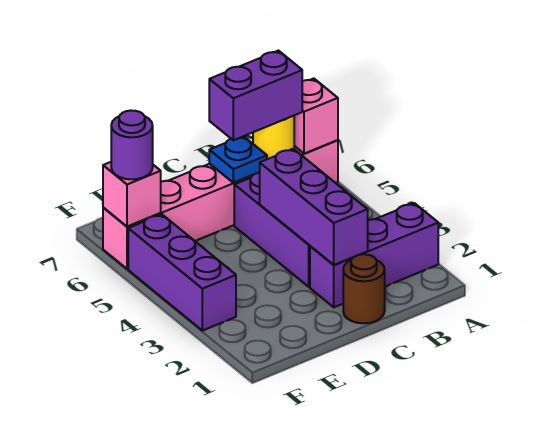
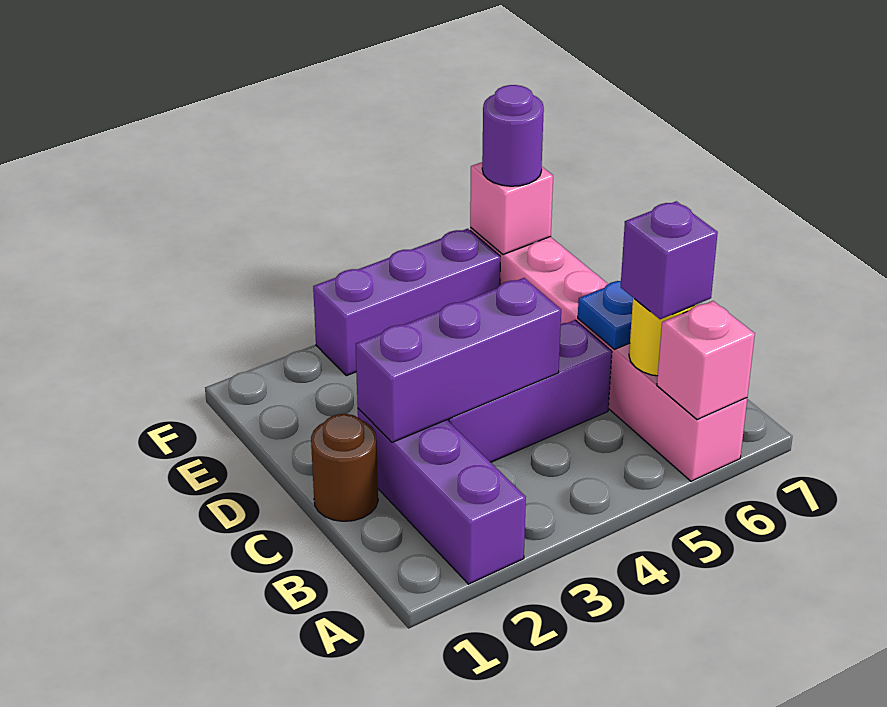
purple 1x2 brick [209,51,302,140] -> purple 1x1 brick [621,201,718,319]

